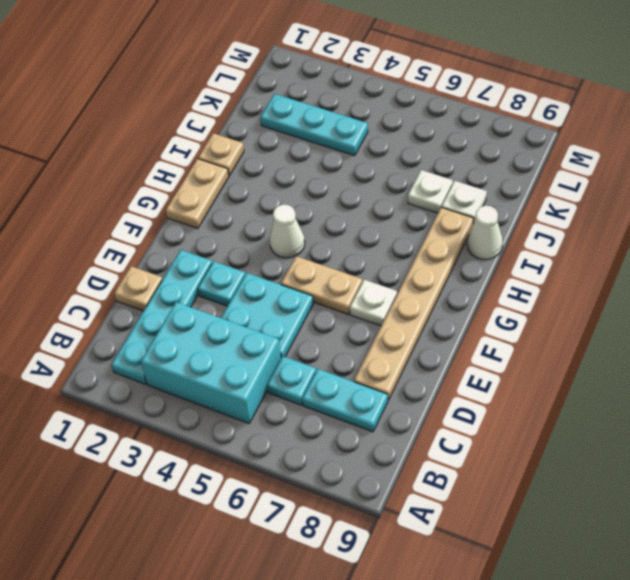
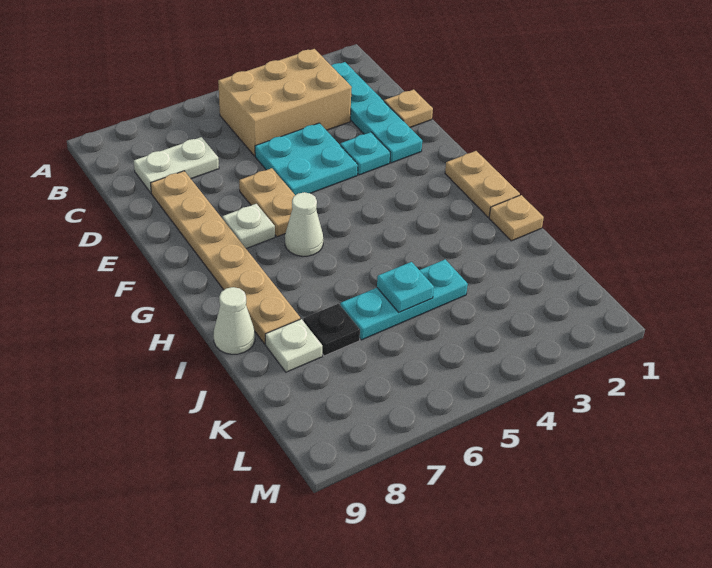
cyan 2x3 brick [141,302,281,423] -> tan 2x3 brick [218,49,352,156]
cyan 1x1 plate [267,356,316,405] -> cyan 1x1 plate moved to [377,262,434,312]
cyan 1x2 plate [302,369,388,432] -> white 1x2 plate [134,137,219,193]
tan 1x2 plate [281,256,363,314] -> tan 1x2 plate turned to [239,168,295,237]
white 1x1 cone [270,205,305,258] -> white 1x1 cone moved to [285,192,323,256]
white 1x1 plate [408,170,453,213] -> black 1x1 plate [303,304,360,356]
cyan 1x3 plate [260,94,368,156] -> cyan 1x3 plate moved to [340,259,468,340]

